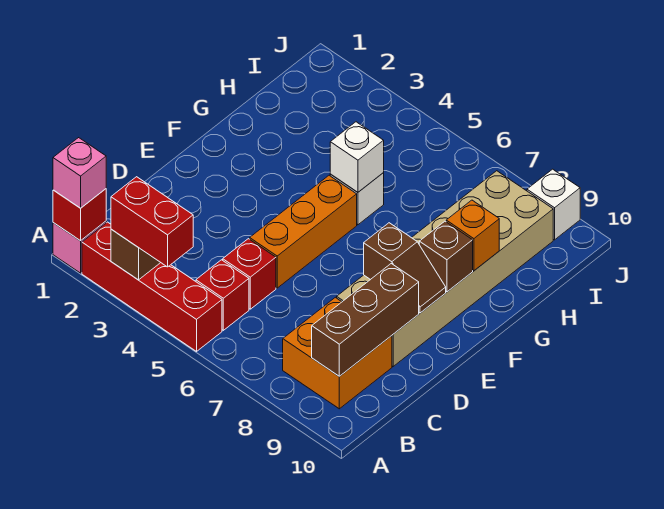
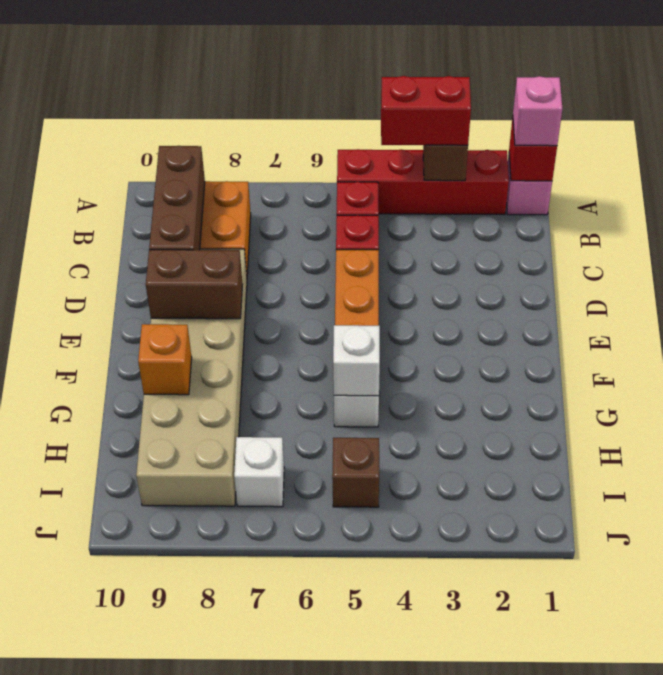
brown 1x2 slope [364,223,446,313] -> brown 1x2 brick [146,250,243,319]
brown 1x1 brick [419,221,473,292] -> brown 1x1 brick moved to [332,438,379,507]
white 1x1 brick [527,169,580,240] -> white 1x1 brick moved to [234,437,284,507]

